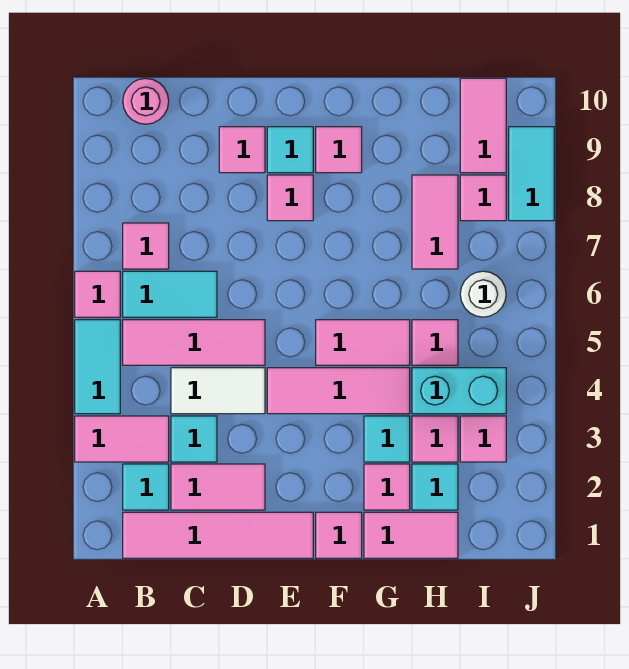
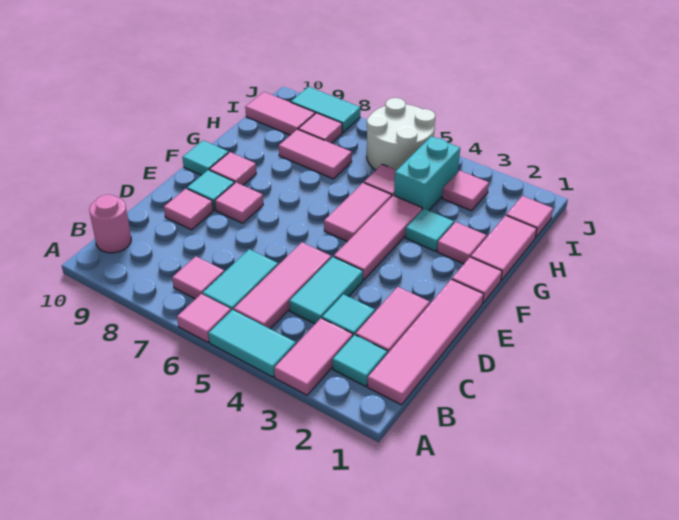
white 1x2 tile [171,368,265,414] -> cyan 1x2 tile [289,257,363,324]
cyan 1x1 tile [412,464,458,510] -> cyan 1x1 tile moved to [182,140,229,175]
pink 1x1 tile [412,416,458,462] -> pink 1x1 tile moved to [506,196,553,238]
white 1x1 round brick [460,271,506,317] -> white 2x2 round brick [367,98,435,170]

